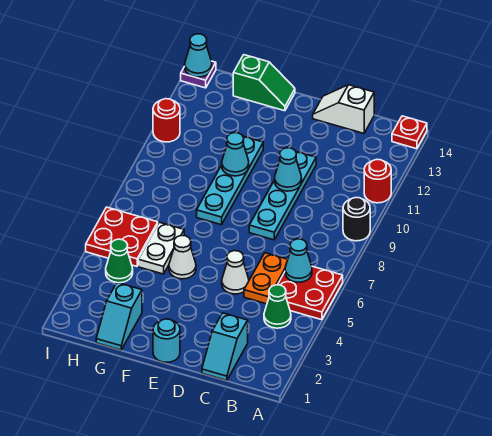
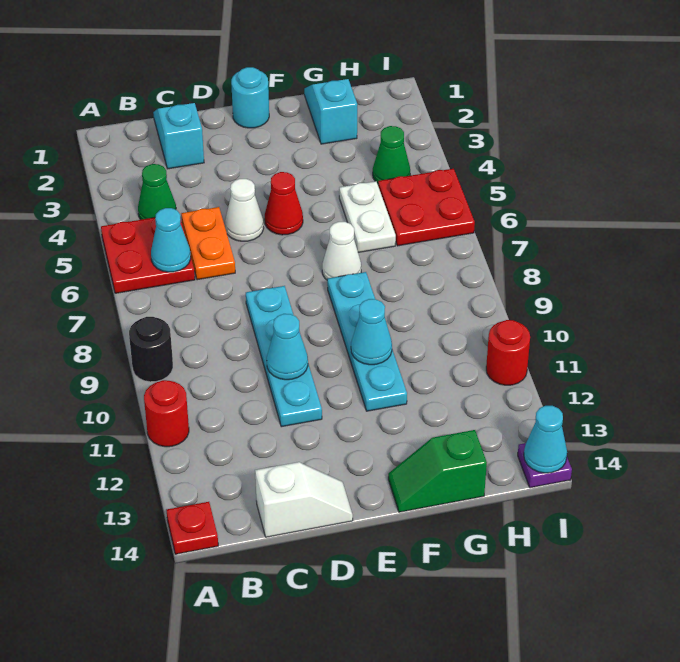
none -> red 1x1 cone [265,172,303,235]
white 1x1 cone [169,235,196,279] -> white 1x1 cone moved to [322,222,361,280]

